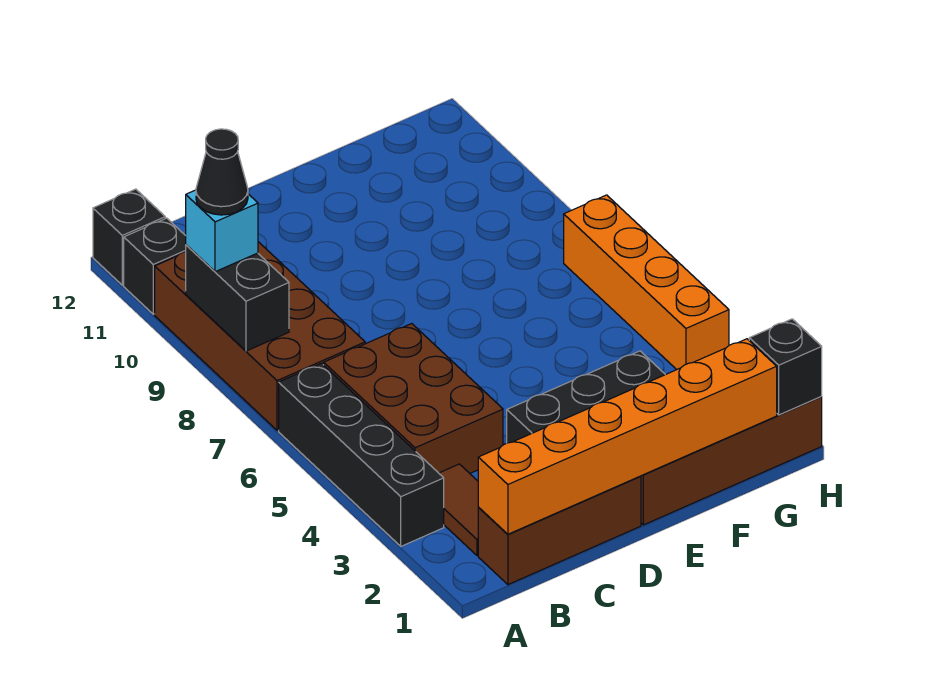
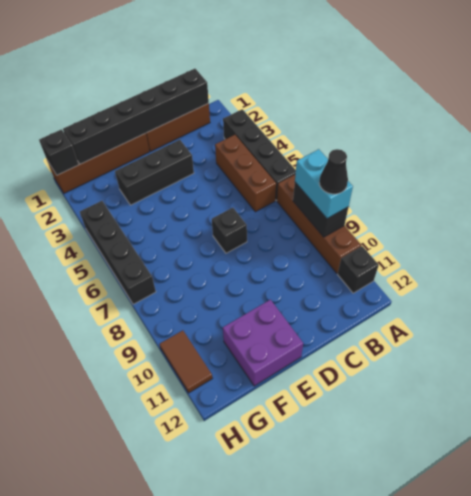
brown 2x4 brick [155,242,365,430] -> brown 1x4 brick [277,175,361,273]
cyan 1x1 brick [186,190,258,272] -> cyan 1x2 brick [295,149,353,219]
black 1x1 brick [93,189,165,285] -> black 1x1 brick moved to [212,208,247,253]
orange 1x6 brick [478,339,777,534] -> black 1x6 brick [63,69,209,164]
brown 1x2 tile [439,464,479,556] -> brown 1x2 tile moved to [160,330,213,393]
brown 2x3 brick [324,324,503,473] -> brown 1x3 brick [215,135,276,212]
none -> purple 2x2 brick [223,300,303,386]
orange 1x4 brick [564,195,729,370] -> black 1x4 brick [80,201,156,304]

